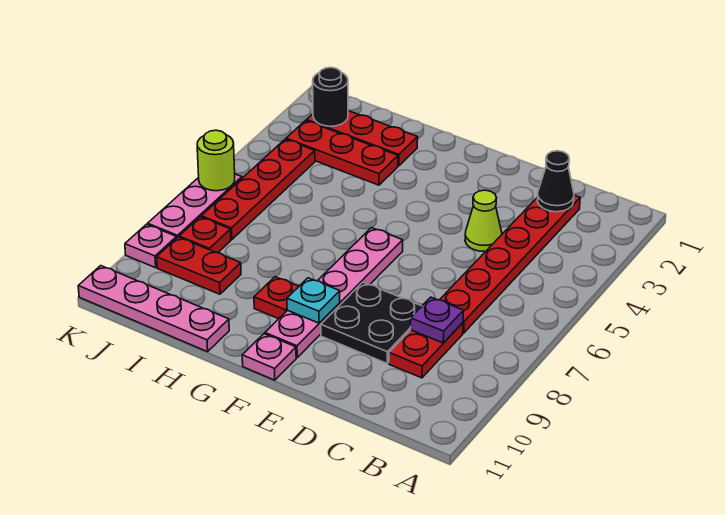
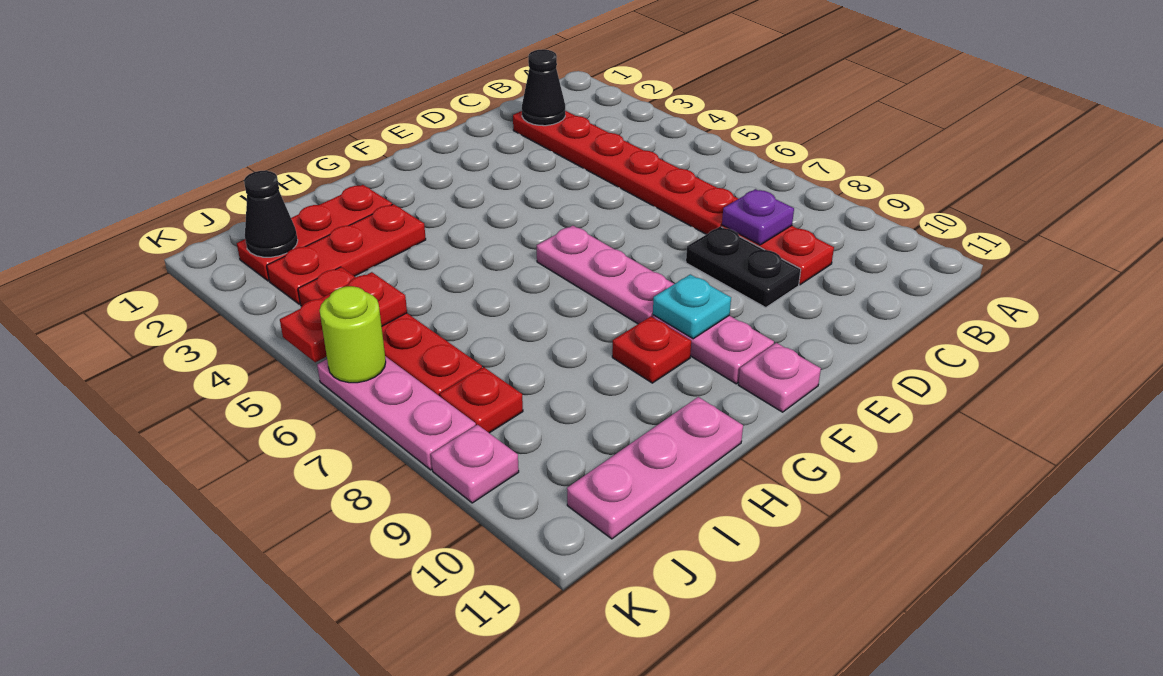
lime 1x1 cone [465,190,502,252] -> none
black 2x2 plate [321,282,422,363] -> black 1x2 plate [686,226,801,308]
pink 1x4 plate [78,266,229,352] -> pink 1x3 plate [567,397,743,539]
red 1x2 plate [157,237,241,294] -> red 1x2 plate moved to [280,272,407,362]
black 1x1 round brick [313,67,348,126] -> black 1x1 cone [244,171,298,257]

